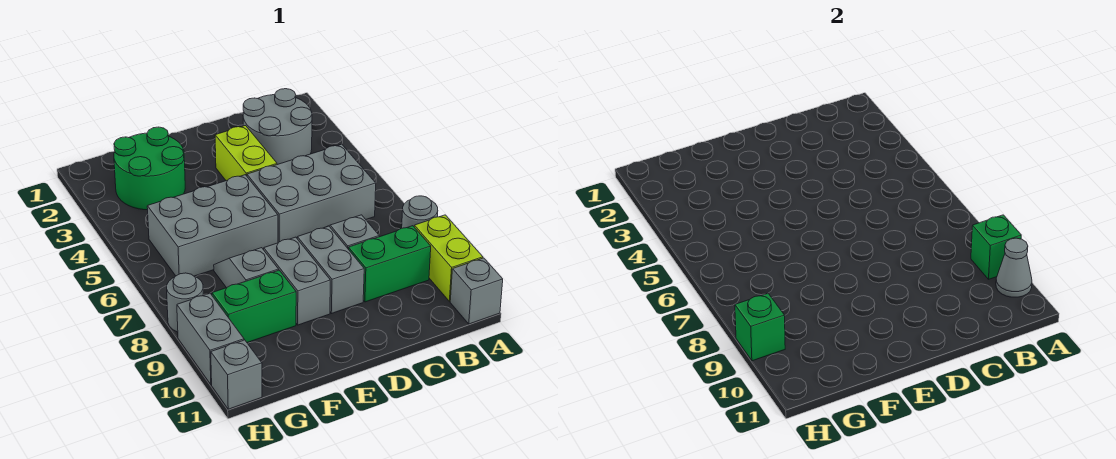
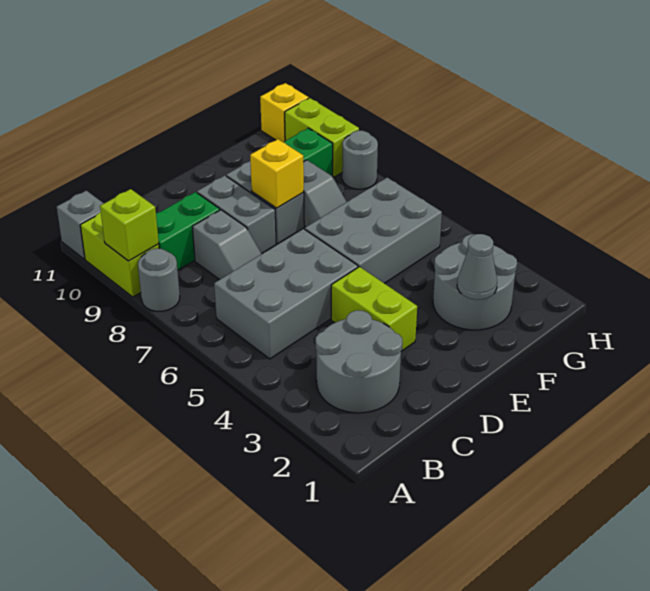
green 1x1 brick [971,215,1021,279] -> lime 1x1 brick [100,189,159,261]
grey 1x1 cone [996,238,1032,297] -> grey 1x1 cone moved to [457,234,497,300]
none -> yellow 1x1 brick [250,139,304,208]
green 2x2 round brick [114,127,185,210] -> grey 2x2 round brick [433,234,517,330]
grey 1x2 brick [177,293,244,385] -> lime 1x2 brick [285,98,359,177]
green 1x1 brick [735,293,785,361] -> none
grey 1x1 brick [211,340,262,409] -> yellow 1x1 brick [260,83,309,142]

